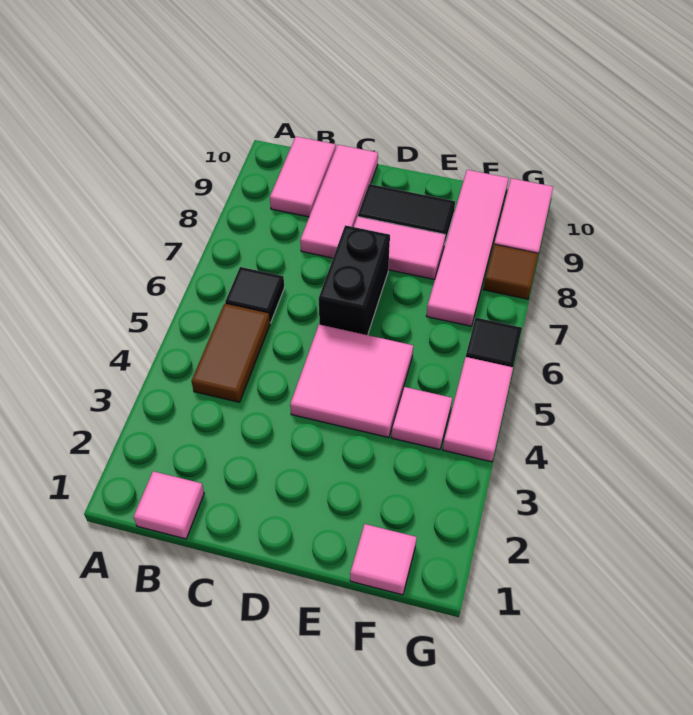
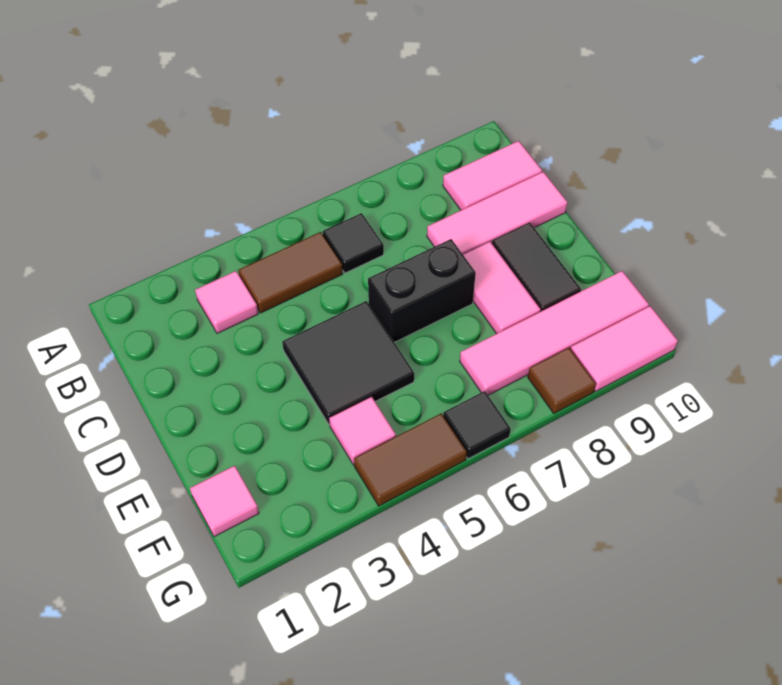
pink 1x1 tile [133,471,204,539] -> pink 1x1 tile moved to [195,271,258,333]
pink 2x2 tile [290,325,413,438] -> black 2x2 tile [282,301,414,425]
pink 1x2 tile [443,357,513,462] -> brown 1x2 tile [354,414,467,506]

